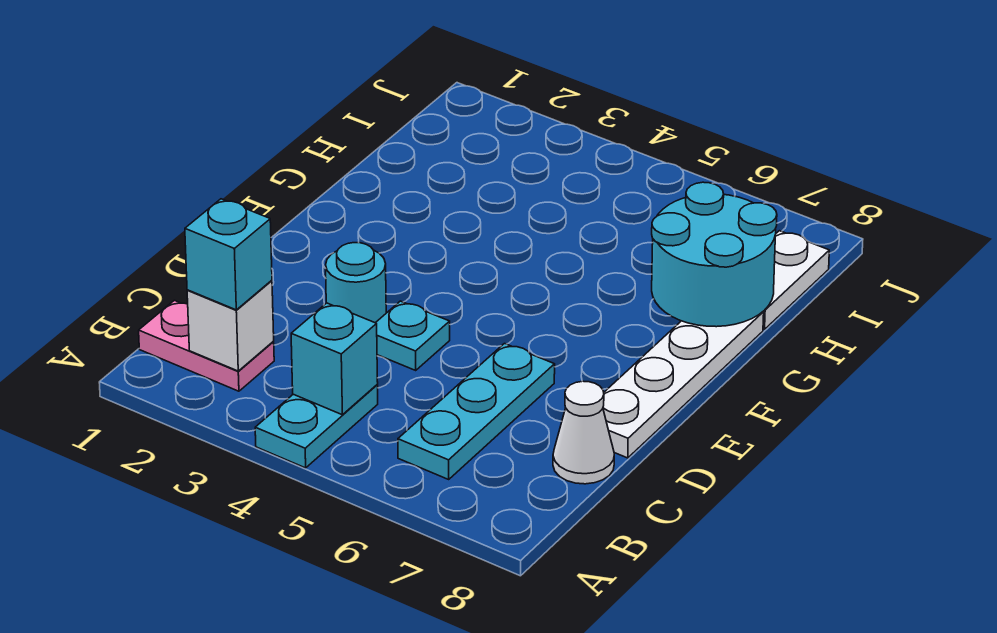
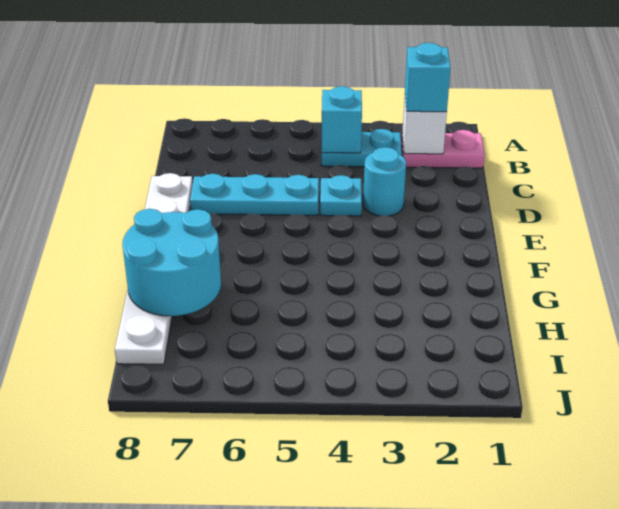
cyan 1x2 plate [255,385,378,468] -> cyan 1x2 plate turned to [321,129,402,167]
cyan 1x3 plate [398,344,555,479] -> cyan 1x3 plate turned to [190,174,319,215]
white 1x1 cone [553,381,614,484] -> none

